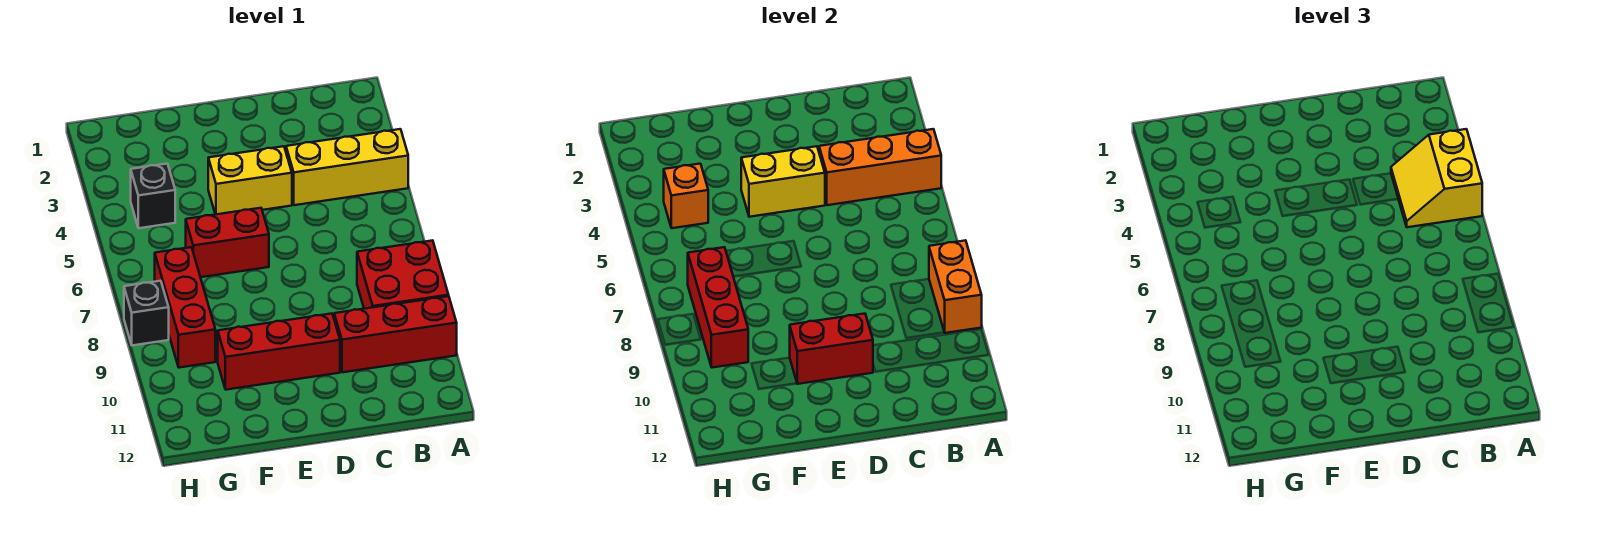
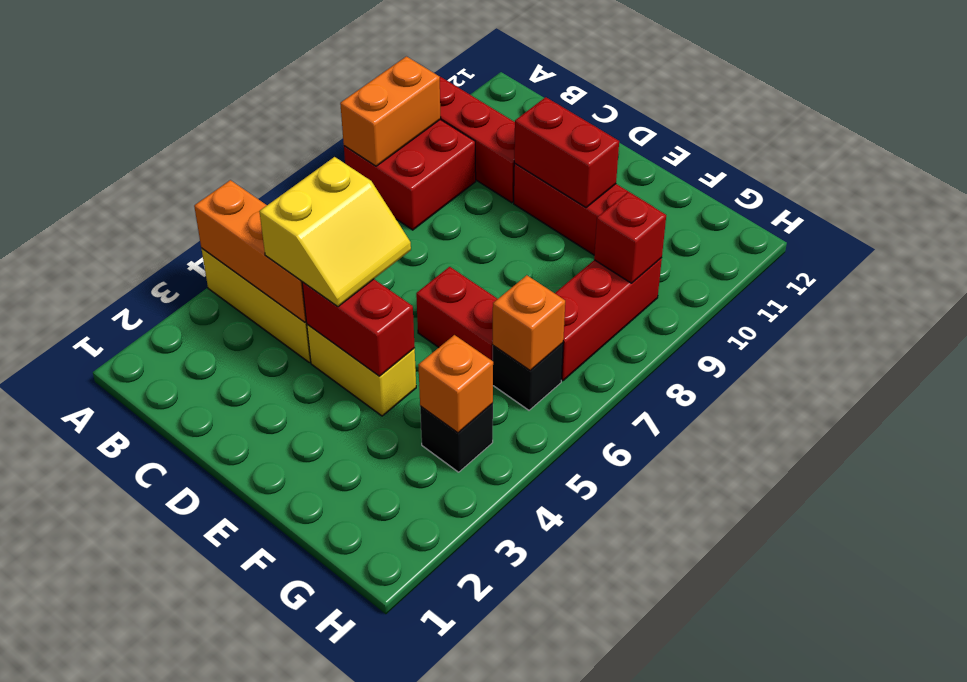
yellow 2x2 slope [1391,129,1482,227] -> yellow 2x2 slope moved to [259,157,411,307]
yellow 1x2 brick [741,146,825,217] -> red 1x2 brick [302,279,415,376]
none -> orange 1x1 brick [493,275,565,371]
red 1x3 brick [688,247,748,368] -> red 1x1 brick [594,192,666,283]
black 1x1 brick [124,281,169,345] -> black 1x1 brick moved to [493,343,563,410]

